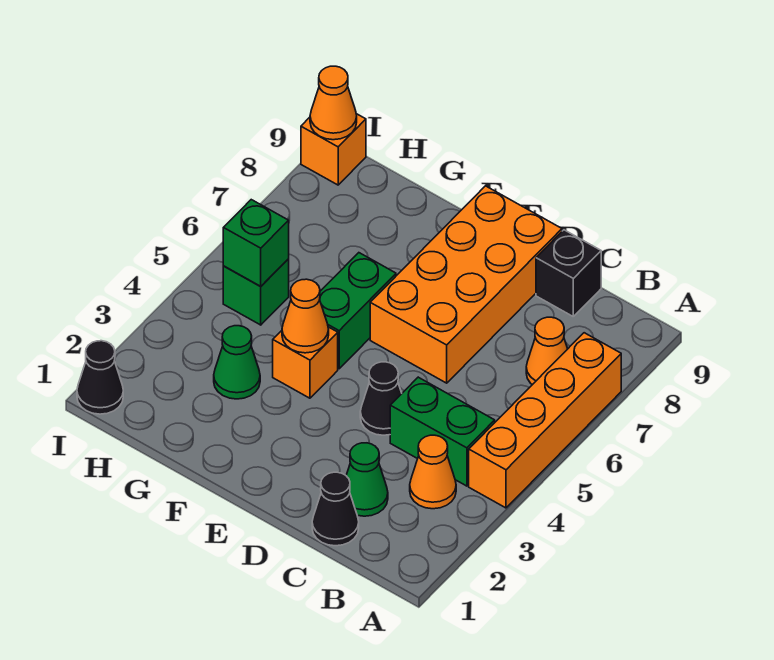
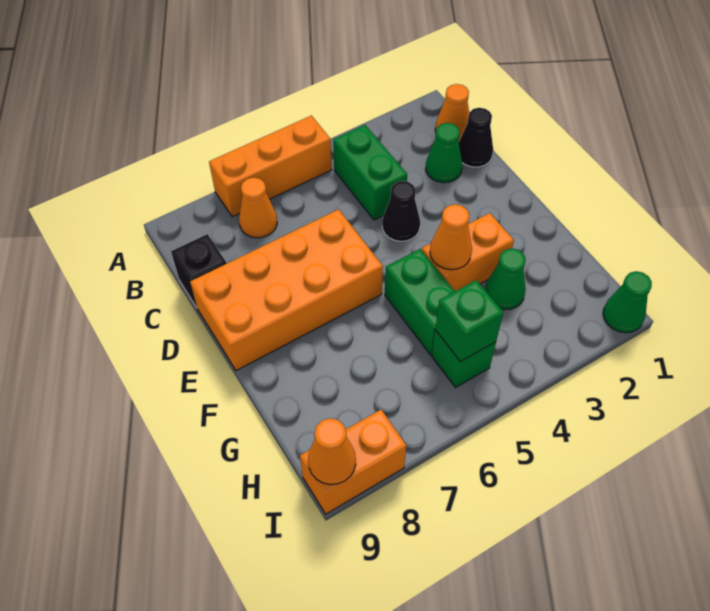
orange 1x4 brick [469,333,621,508] -> orange 1x3 brick [209,116,332,217]
orange 1x1 cone [410,435,456,509] -> orange 1x1 cone moved to [435,84,469,141]
orange 1x1 brick [273,327,338,398] -> orange 1x2 brick [422,213,514,291]
green 1x2 brick [320,253,396,369] -> green 1x2 brick turned to [385,249,455,355]
black 1x1 cone [77,341,123,414] -> green 1x1 cone [603,271,652,333]
orange 1x1 brick [301,114,366,185] -> orange 1x2 brick [300,410,406,514]

